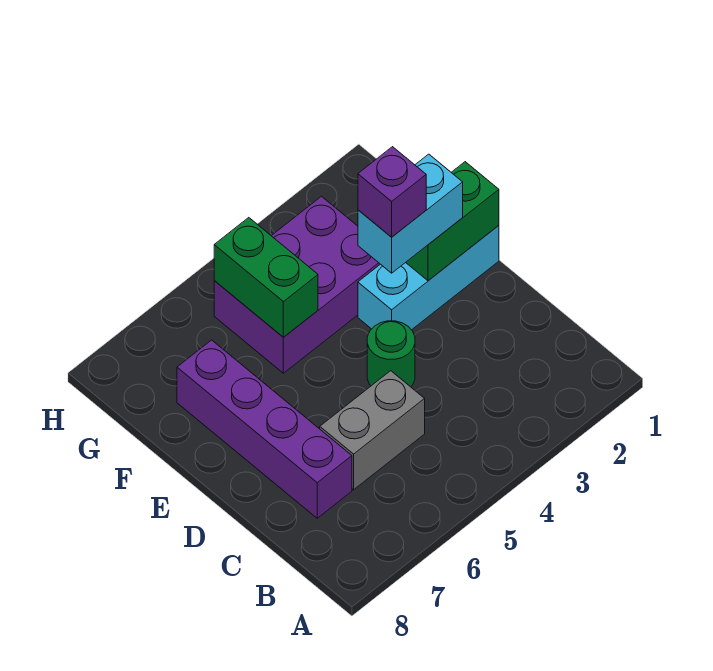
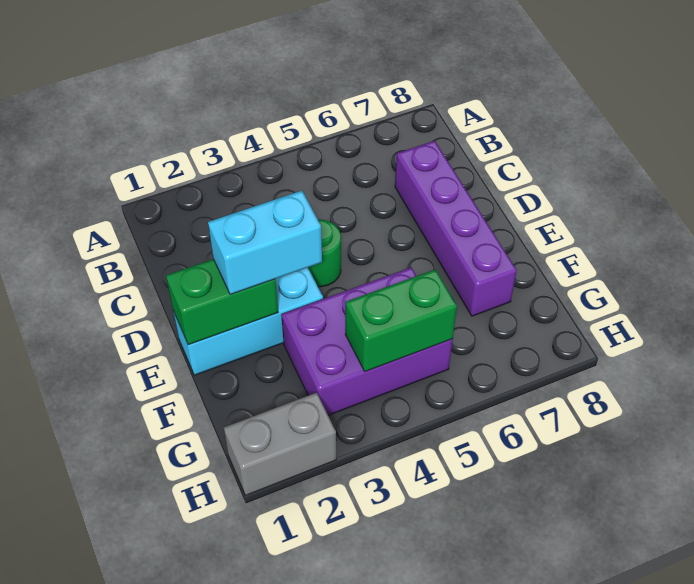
grey 1x2 brick [320,371,425,490] -> grey 1x2 brick moved to [224,393,336,495]
purple 1x1 brick [358,147,426,237] -> none
green 1x2 brick [214,218,318,337] -> green 1x2 brick turned to [345,269,457,372]

